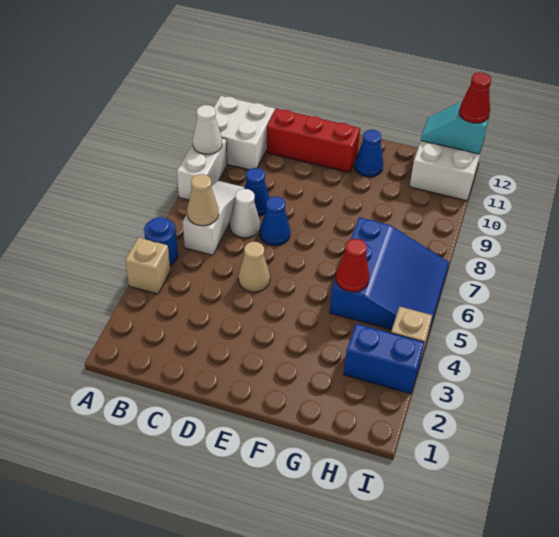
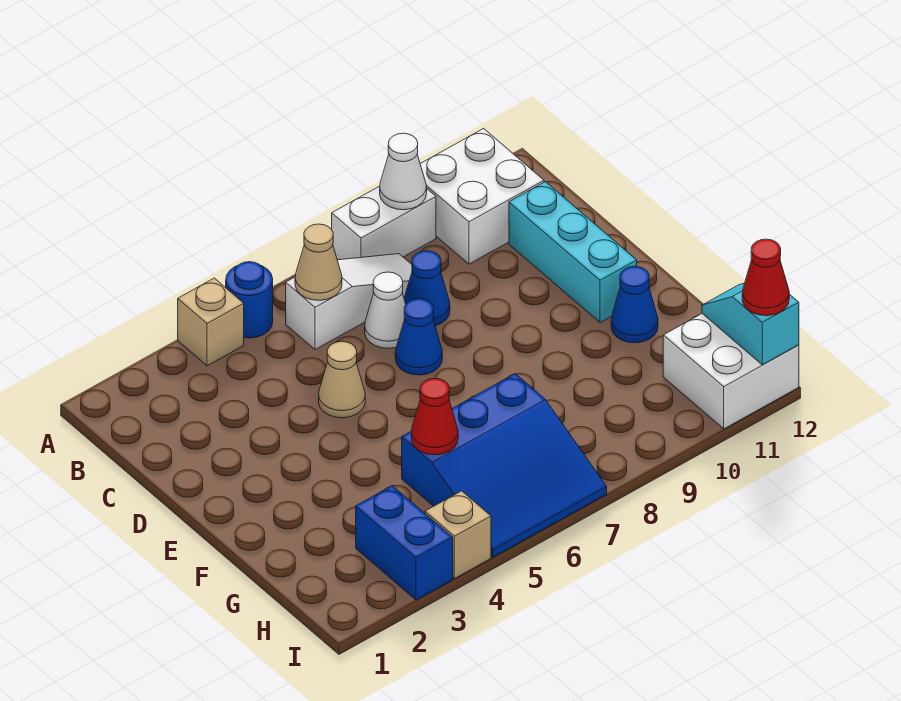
red 1x3 brick [267,109,360,173] -> cyan 1x3 brick [509,182,637,323]

